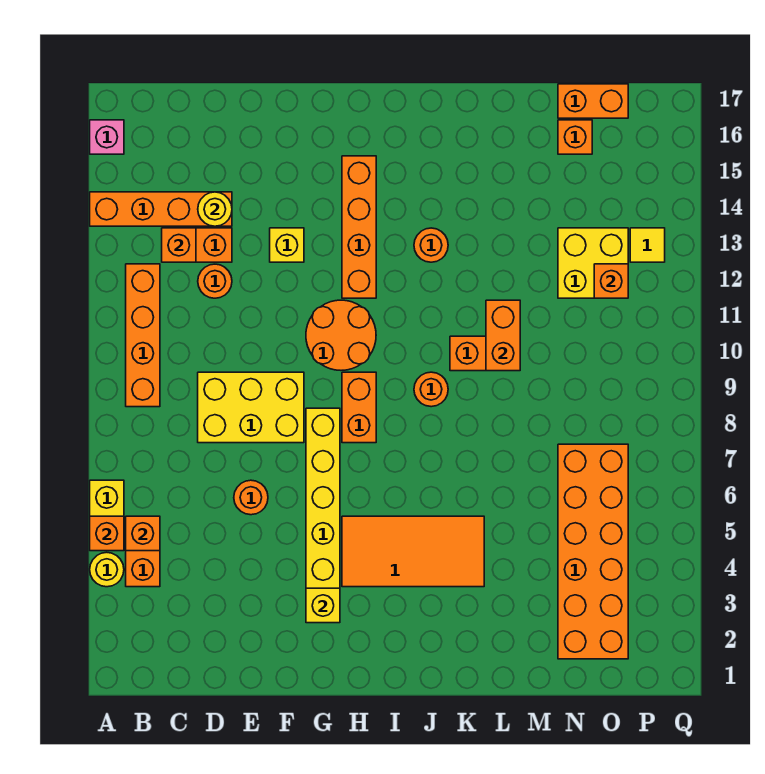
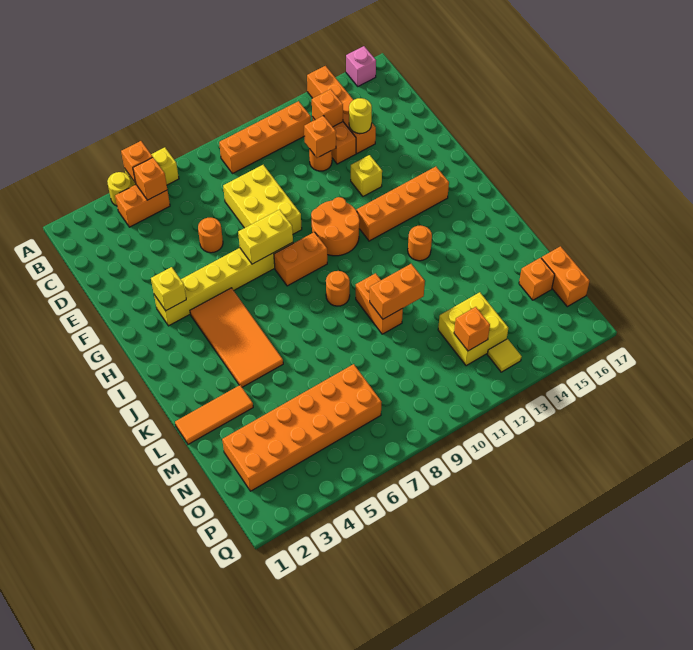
none -> orange 1x1 brick [304,116,336,158]
none -> yellow 1x2 brick [238,210,293,264]
none -> orange 1x3 tile [175,385,253,444]

